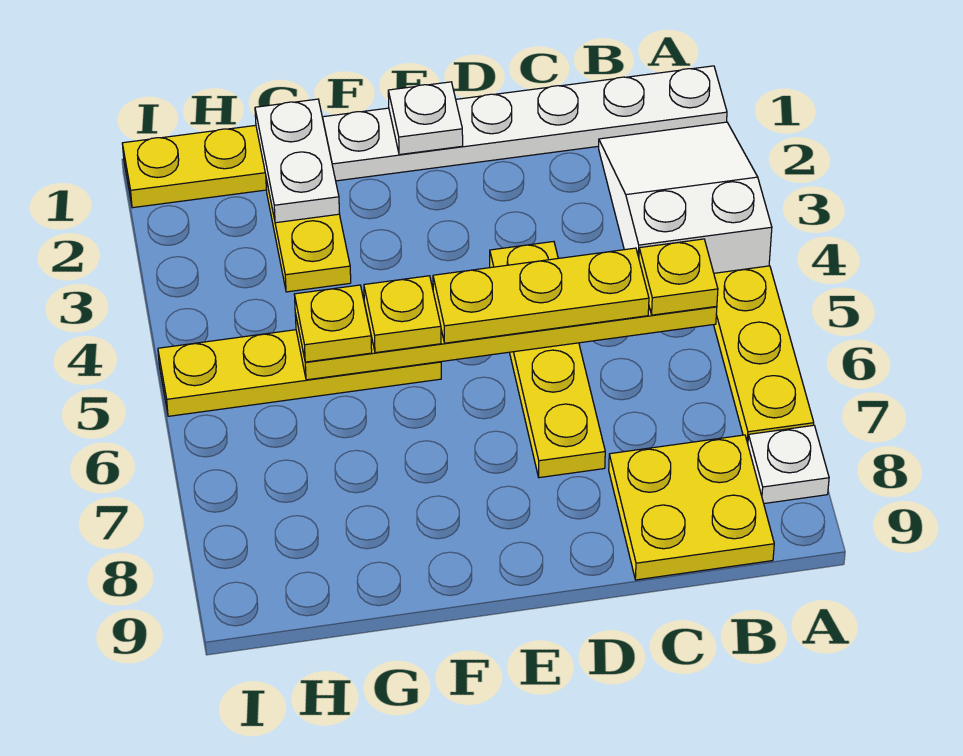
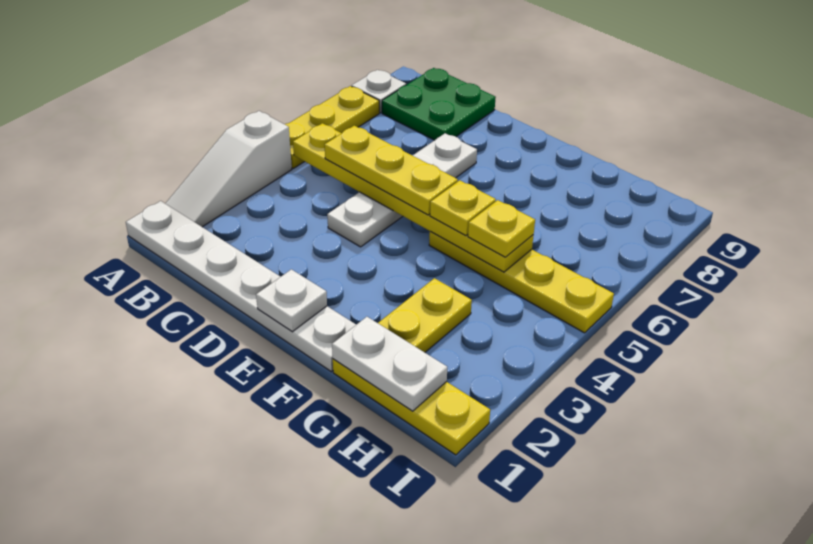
white 2x3 slope [599,122,772,273] -> white 1x3 slope [165,111,292,227]
yellow 1x1 plate [639,239,718,315] -> none
yellow 2x2 plate [609,435,774,580] -> green 2x2 plate [382,68,496,140]
yellow 1x4 plate [490,242,605,478] -> white 1x4 plate [327,133,477,247]
white 1x2 plate [255,99,340,223] -> white 1x2 plate turned to [332,317,447,411]

